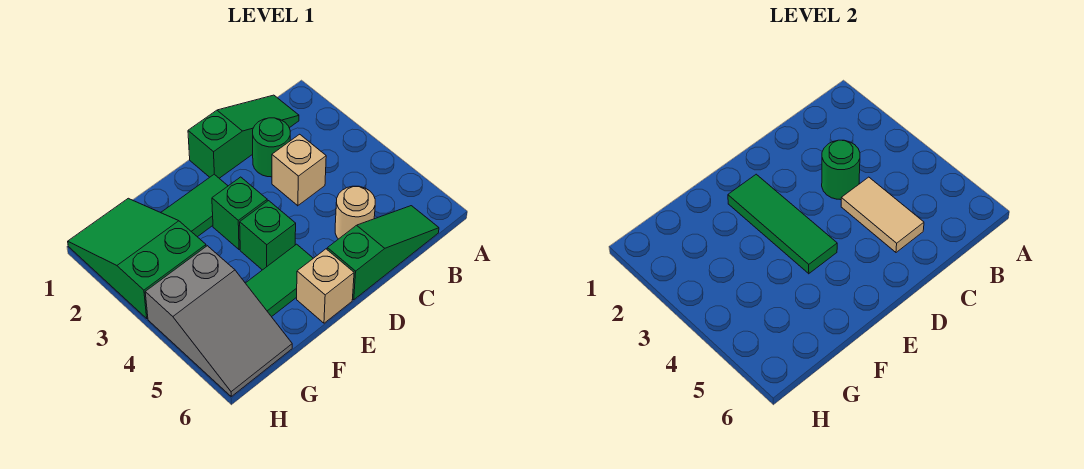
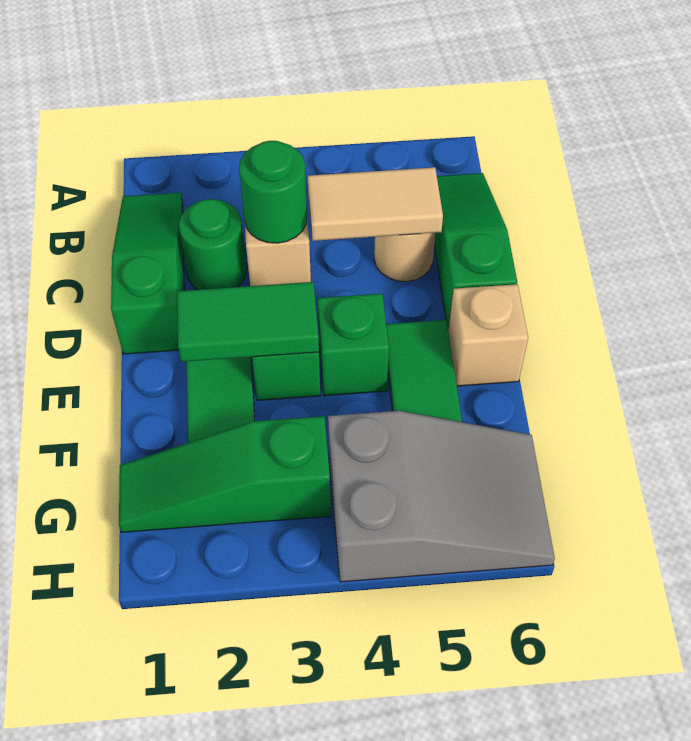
green 1x3 tile [728,174,837,274] -> green 1x2 tile [177,282,319,362]
green 2x3 slope [68,198,206,318] -> green 1x3 slope [119,416,331,532]

